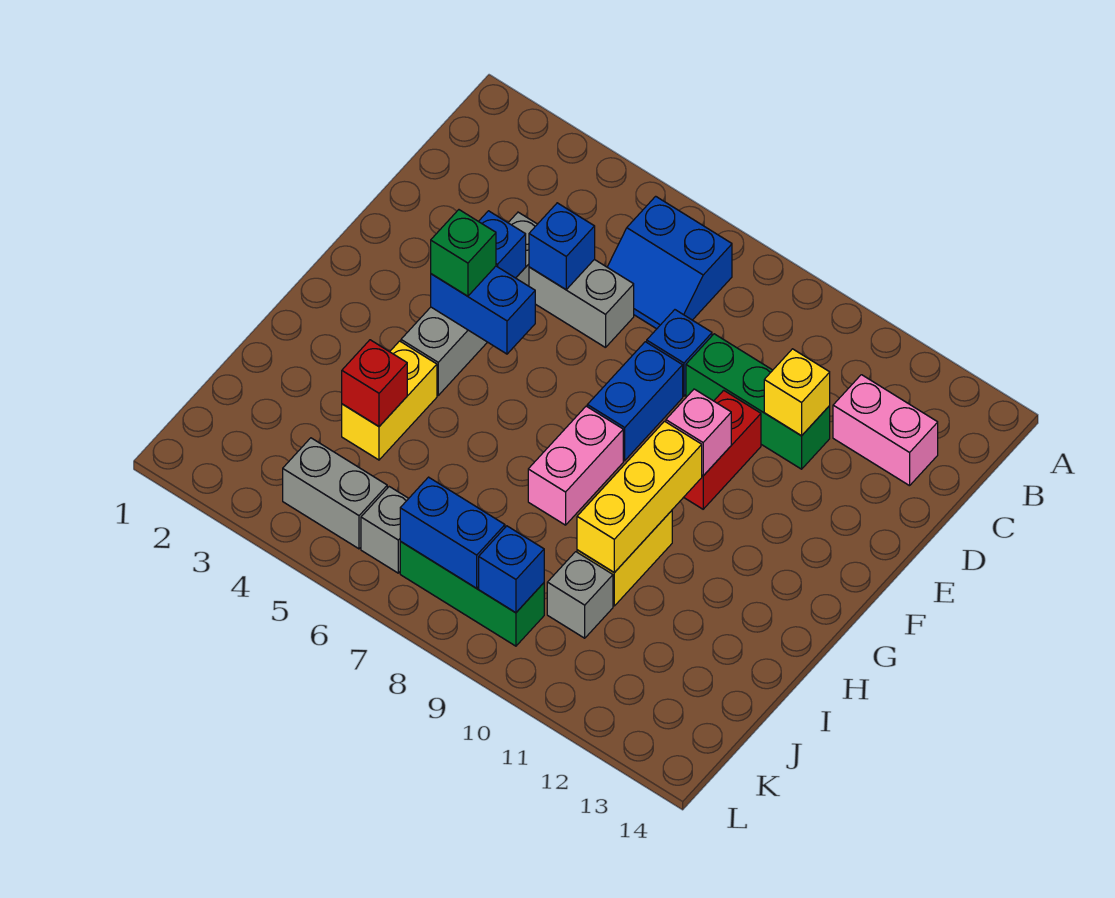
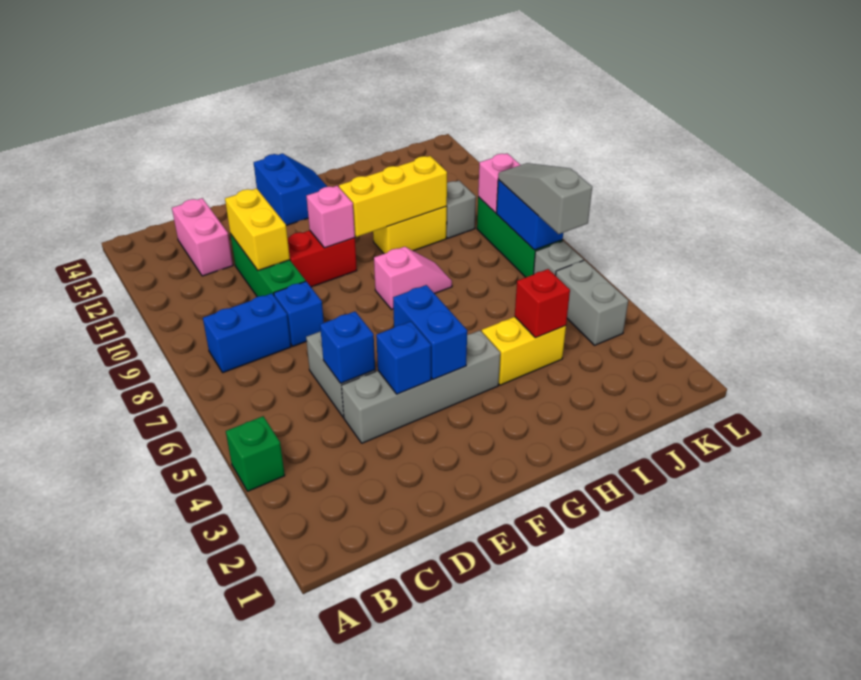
blue 2x2 slope [607,196,732,329] -> blue 2x2 slope moved to [254,153,327,226]
yellow 1x1 brick [764,349,830,436] -> yellow 1x2 brick [225,188,290,270]
blue 1x2 brick [587,342,683,461] -> blue 1x2 brick moved to [203,293,291,373]
green 1x1 brick [431,210,496,296] -> green 1x1 brick moved to [226,416,285,491]
pink 1x2 brick [528,406,623,525] -> pink 1x2 slope [374,247,452,310]
none -> grey 1x3 slope [498,163,592,234]
blue 1x1 brick [479,526,544,613] -> pink 1x1 brick [478,153,520,213]

